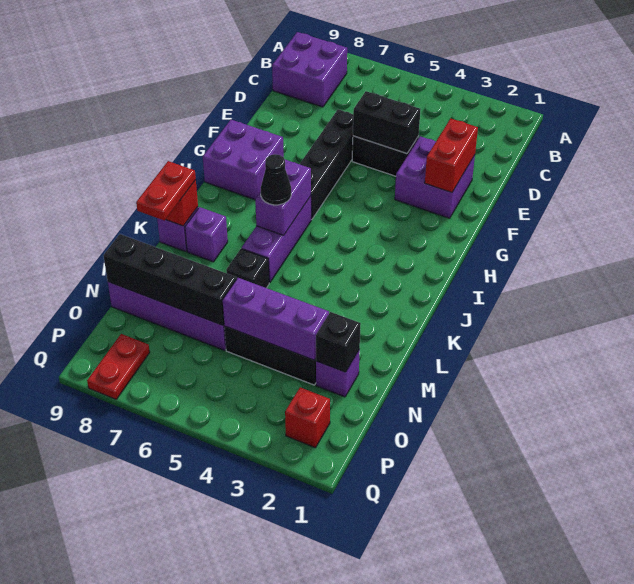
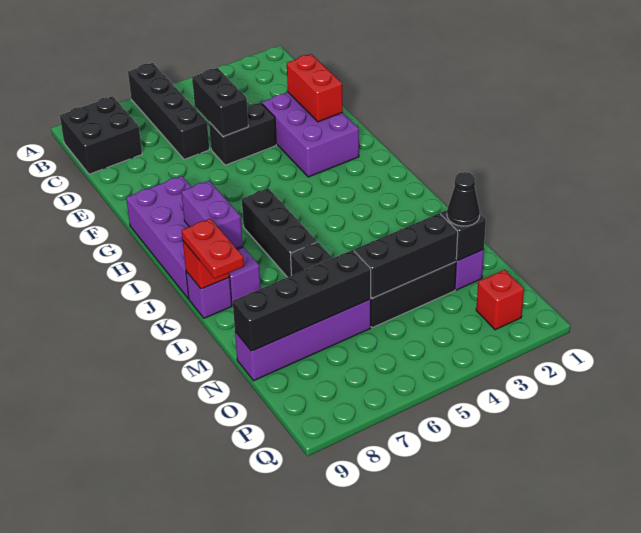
purple 2x2 brick [272,32,347,107] -> black 2x2 brick [60,96,142,174]
purple 2x2 brick [395,136,475,218] -> purple 2x3 brick [262,92,359,177]
black 1x2 brick [353,91,421,154] -> black 1x2 brick turned to [192,68,248,136]
black 1x4 brick [300,109,353,220] -> black 1x4 brick moved to [128,63,209,160]
purple 2x2 brick [203,120,284,200] -> purple 2x4 brick [126,176,243,299]
purple 1x3 brick [242,196,311,283] -> black 1x3 brick [242,188,317,277]
purple 1x2 brick [255,160,311,235] -> purple 1x2 brick moved to [181,181,243,248]
black 1x1 cone [261,154,291,205] -> black 1x1 cone moved to [447,172,480,226]
purple 1x3 brick [223,278,329,360] -> black 1x3 brick [354,213,458,298]
red 1x2 plate [87,334,150,399] -> none

